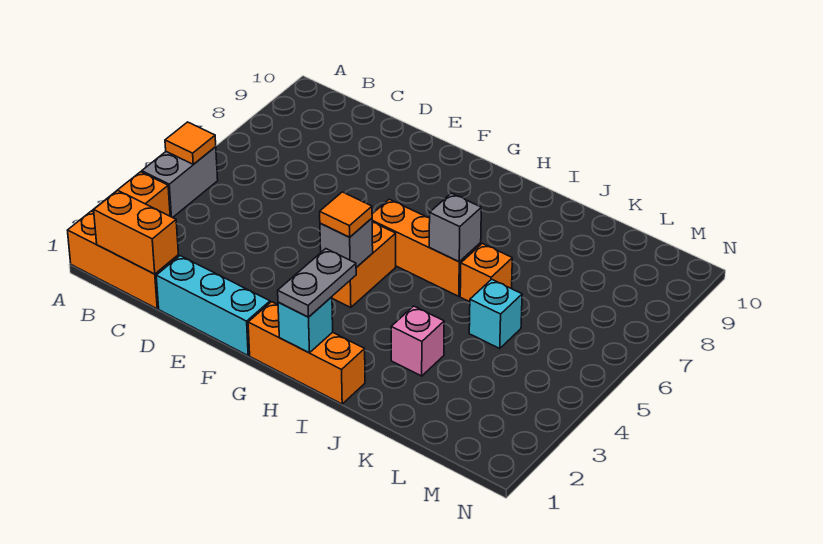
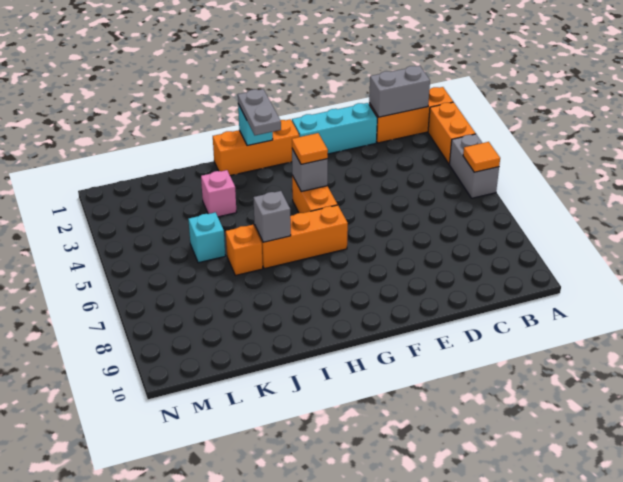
orange 1x2 brick [94,190,178,274] -> grey 1x2 brick [369,66,430,117]

